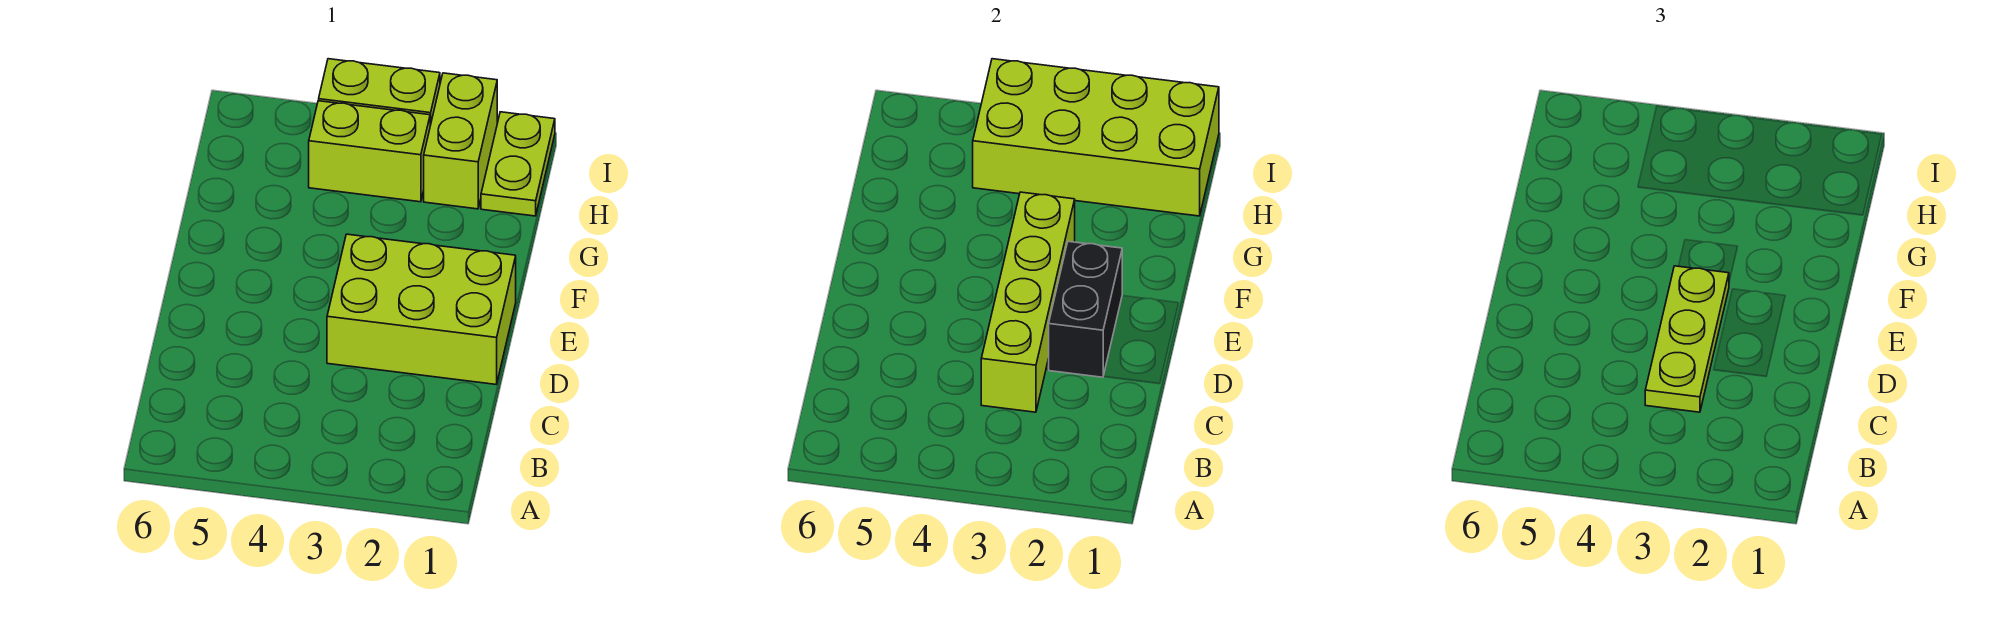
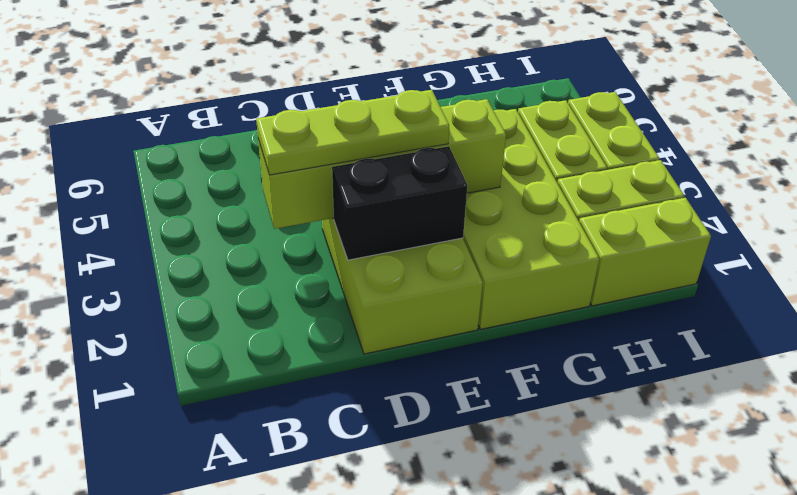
lime 1x2 plate [481,112,555,216] -> lime 1x2 brick [579,198,711,306]
lime 2x4 brick [973,59,1219,216] -> lime 2x4 brick moved to [463,109,599,329]

